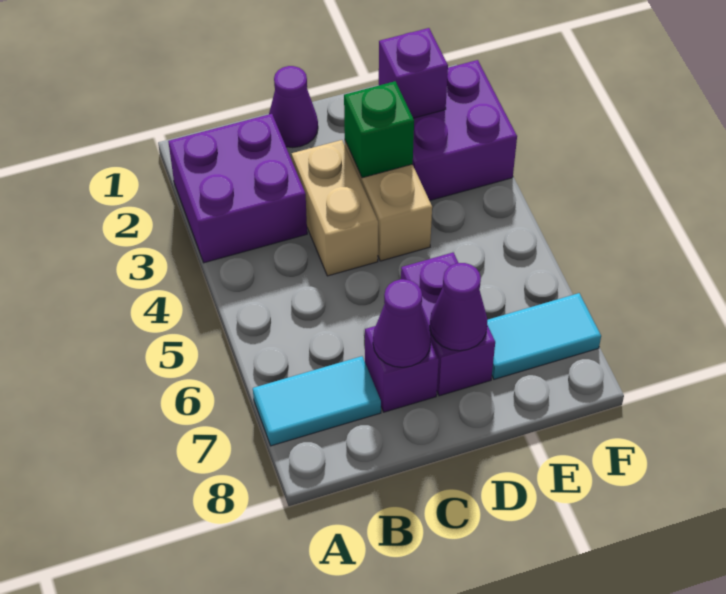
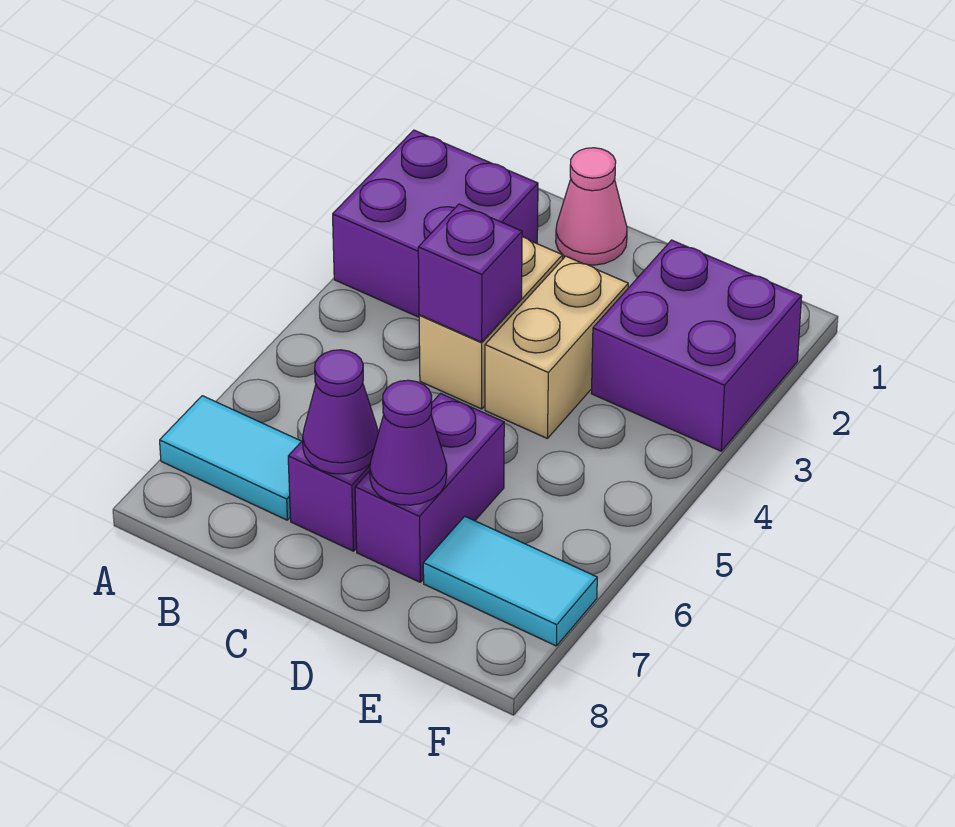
purple 1x1 cone [269,66,318,148] -> pink 1x1 cone [556,148,627,265]
green 1x1 brick [344,81,414,178] -> none
purple 1x1 brick [379,28,448,118] -> purple 1x1 brick moved to [418,204,522,342]

